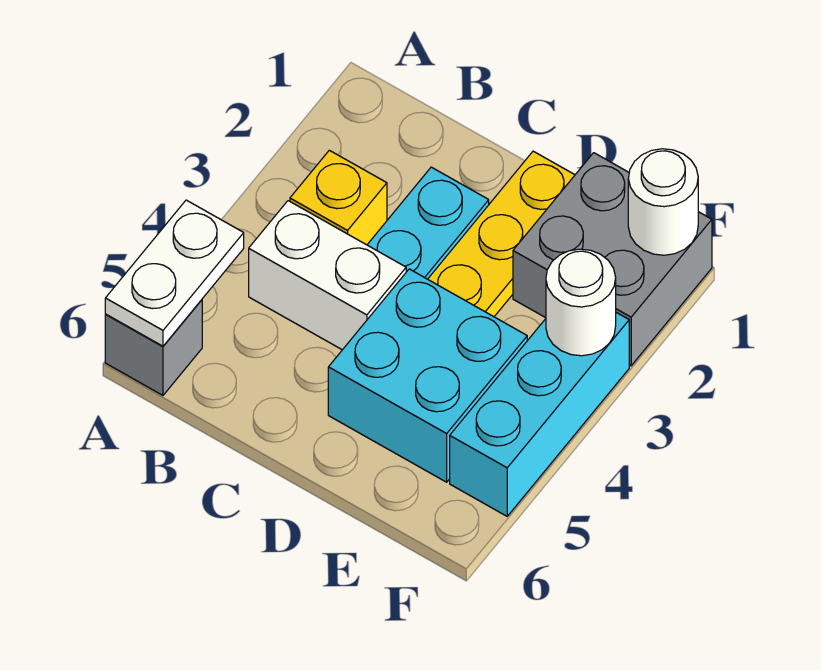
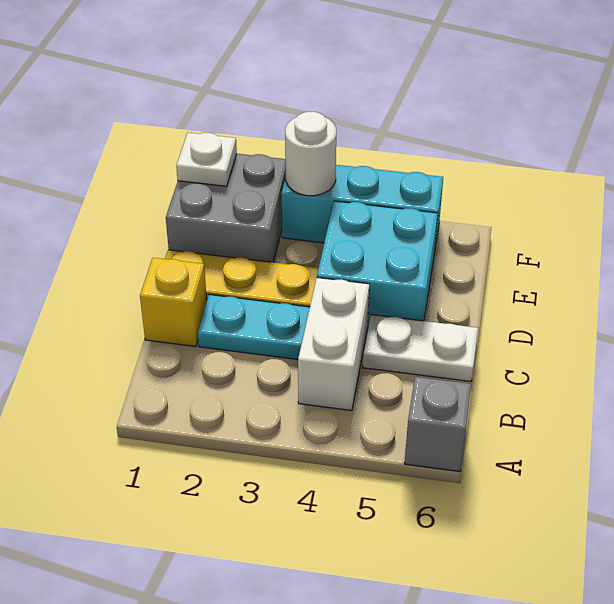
white 1x2 plate [105,200,244,346] -> white 1x2 plate moved to [363,315,478,382]
yellow 1x1 brick [290,150,387,245] -> yellow 1x1 brick moved to [140,258,207,347]
white 1x1 round brick [628,149,698,255] -> white 1x1 plate [176,133,237,186]

